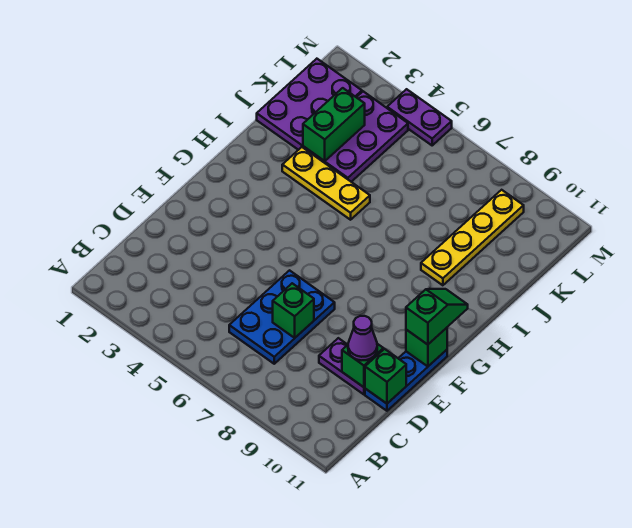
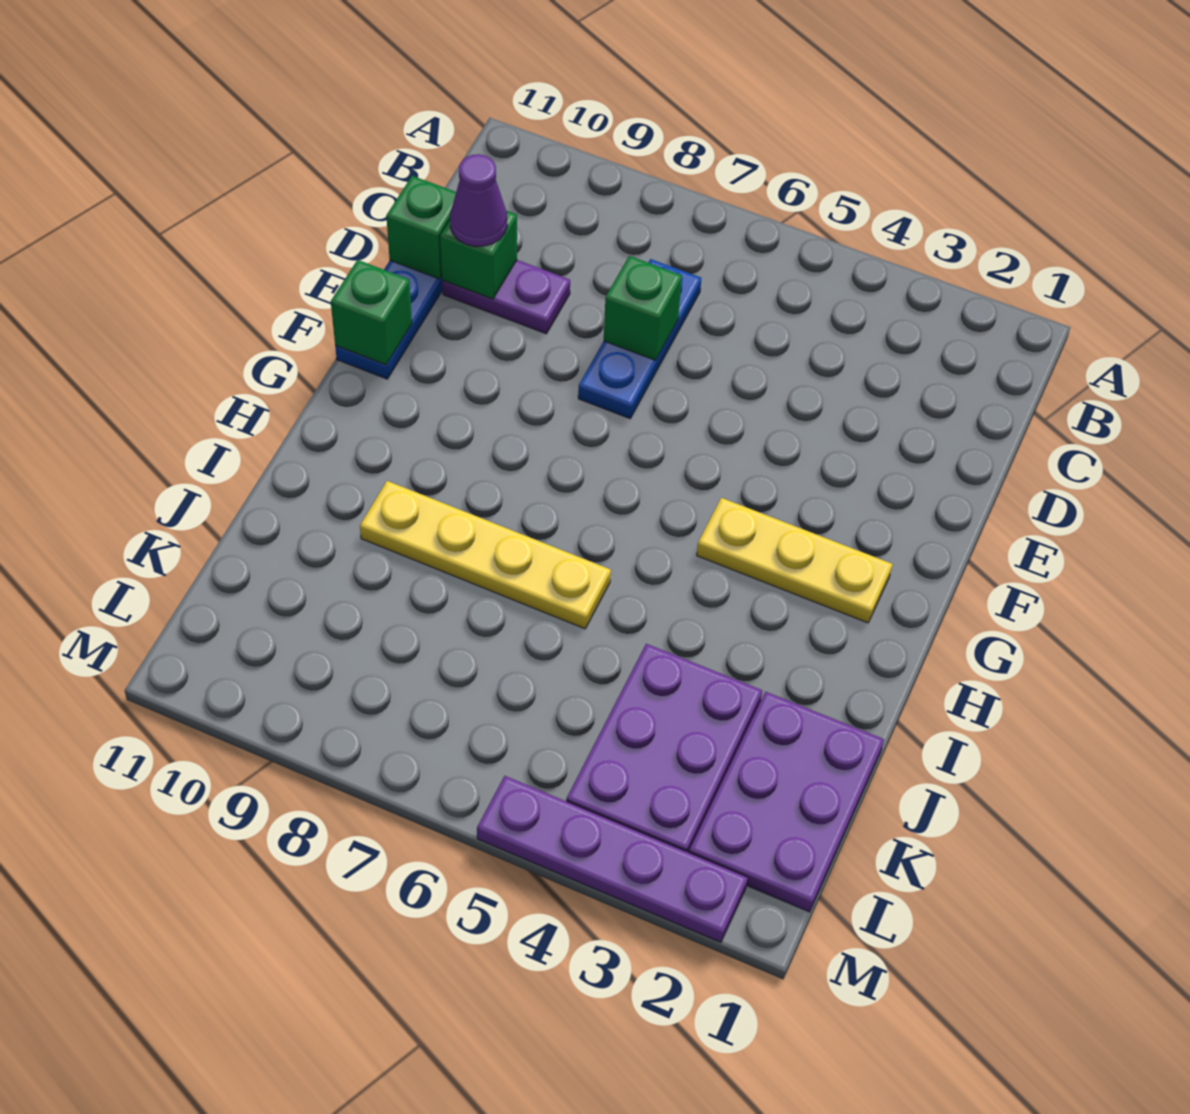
blue 2x3 plate [229,270,335,364] -> blue 1x3 plate [578,259,701,419]
green 1x2 slope [406,289,468,345] -> none
yellow 1x3 plate [282,147,370,220] -> yellow 1x3 plate moved to [697,498,892,623]
yellow 1x4 plate [421,190,524,285] -> yellow 1x4 plate turned to [360,481,611,629]
green 1x2 brick [303,88,365,161] -> none
purple 1x2 plate [387,89,452,145] -> purple 1x4 plate [477,776,748,942]

